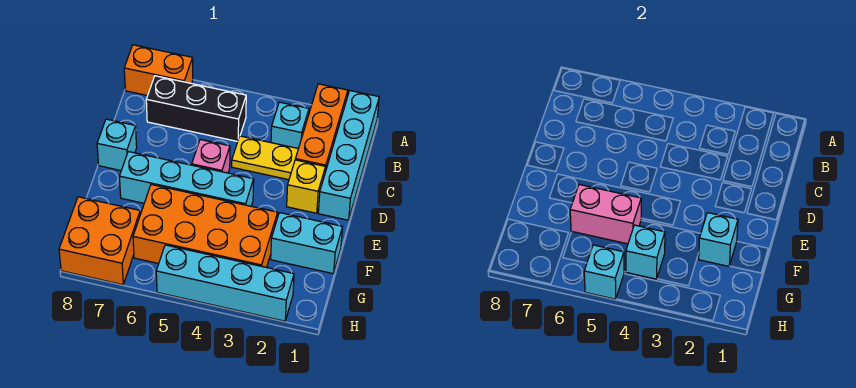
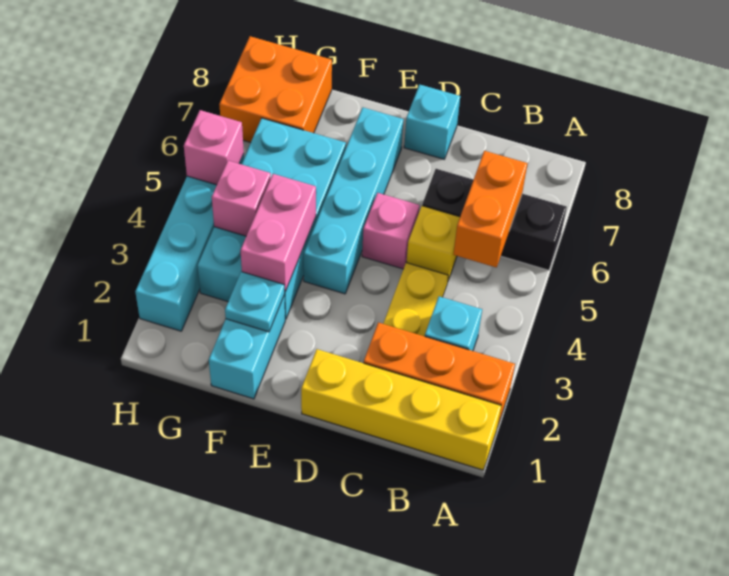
cyan 1x4 brick [318,91,379,220] -> yellow 1x4 brick [301,349,501,470]
orange 1x2 brick [124,45,193,96] -> orange 1x2 brick moved to [453,151,527,267]
black 1x3 brick [146,76,246,141] -> black 1x3 brick turned to [422,169,567,270]
yellow 1x1 brick [287,160,326,213] -> yellow 1x1 brick moved to [406,206,460,282]
cyan 1x1 brick [699,213,738,266] -> cyan 1x1 plate [225,272,285,332]
orange 2x4 brick [133,185,278,267] -> cyan 2x4 brick [198,118,346,319]
pink 1x2 brick [570,185,641,244] -> pink 1x2 brick moved to [240,174,316,291]
cyan 1x1 brick [626,225,665,279] -> pink 1x1 brick [212,161,271,236]
cyan 1x1 brick [584,245,624,299] -> pink 1x1 brick [184,110,244,185]

